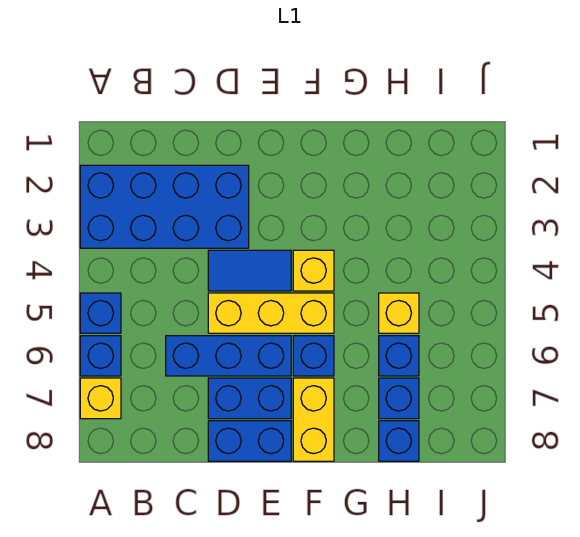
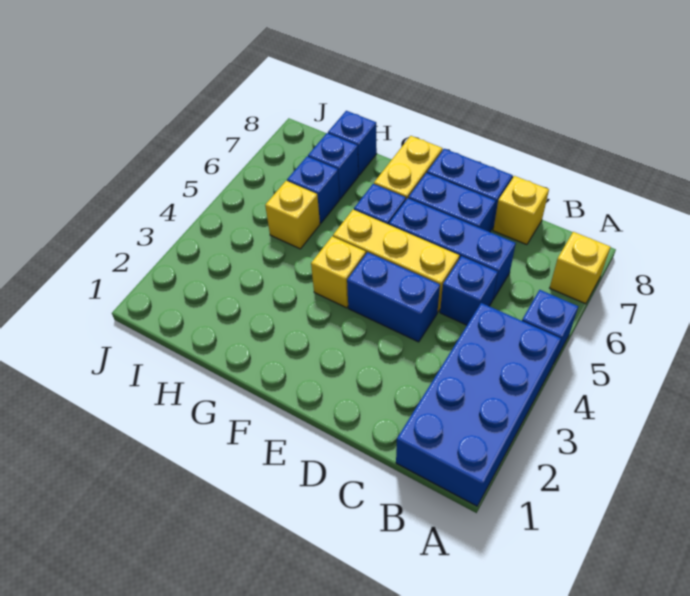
blue 2x4 brick [80,165,249,248] -> blue 2x4 brick turned to [396,303,561,506]
blue 1x1 brick [80,336,121,376] -> blue 1x1 brick moved to [440,256,498,325]
none -> yellow 1x1 brick [493,176,549,245]
blue 1x2 tile [208,250,291,291] -> blue 1x2 brick [347,252,440,342]

